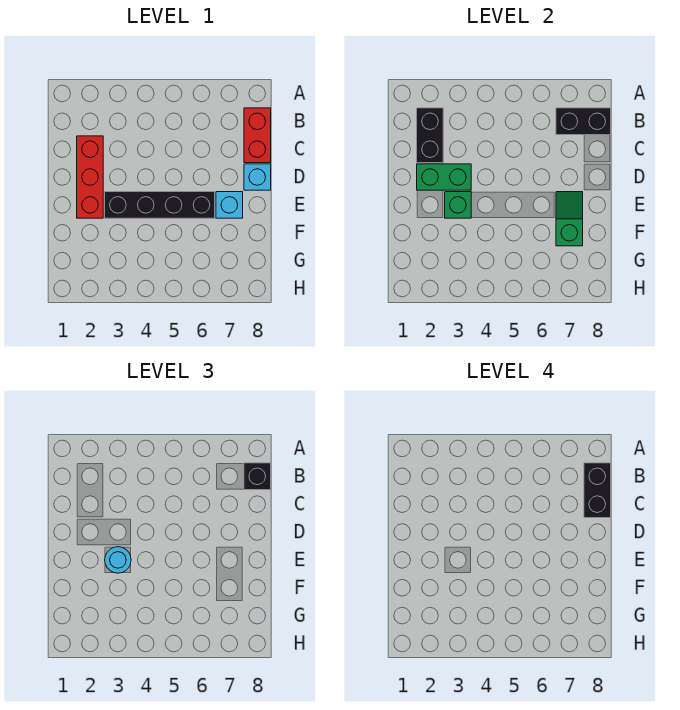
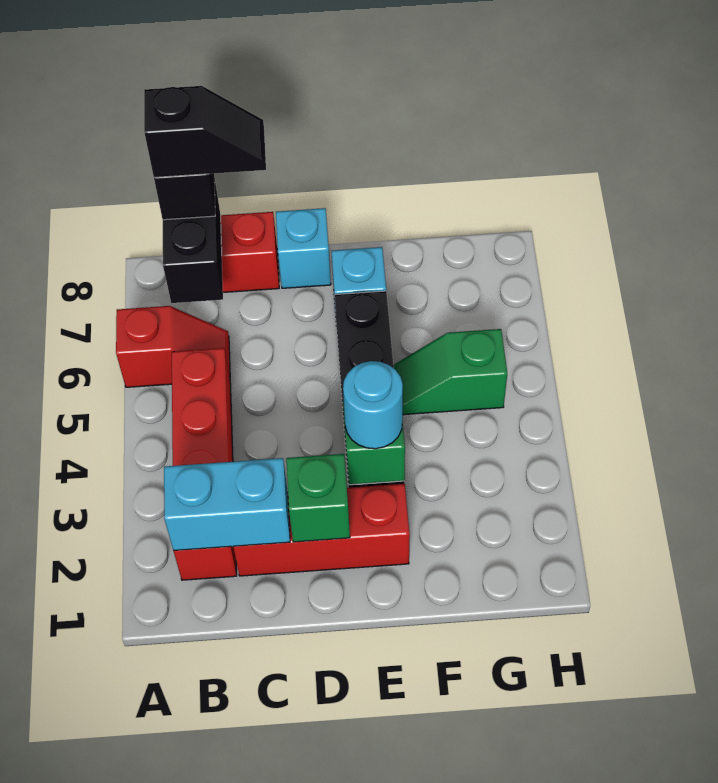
none -> red 1x2 slope [116,306,230,387]
none -> red 1x4 brick [172,348,237,580]
black 1x2 brick [417,108,443,163] -> cyan 1x2 brick [164,458,290,551]
black 1x2 brick [584,463,611,518] -> black 1x2 slope [144,86,266,177]
green 1x2 brick [417,164,471,190] -> green 1x1 brick [286,454,350,542]
green 1x2 slope [556,192,583,246] -> green 1x2 slope moved to [394,329,507,415]

